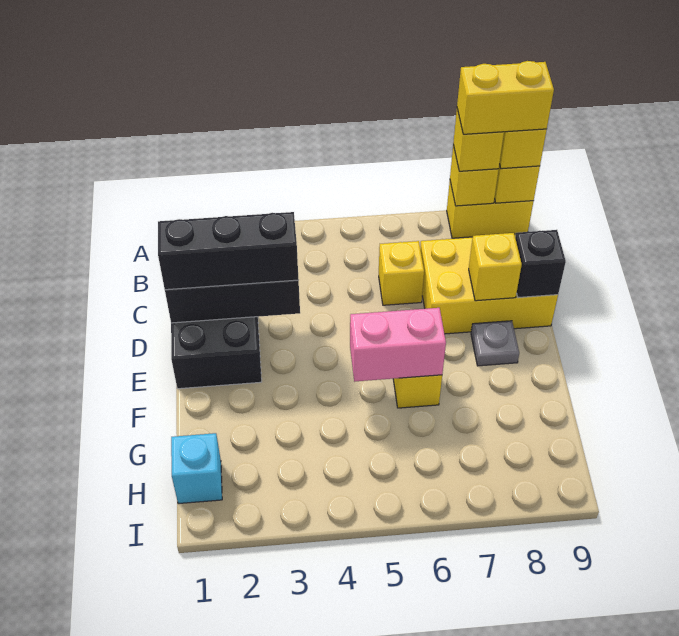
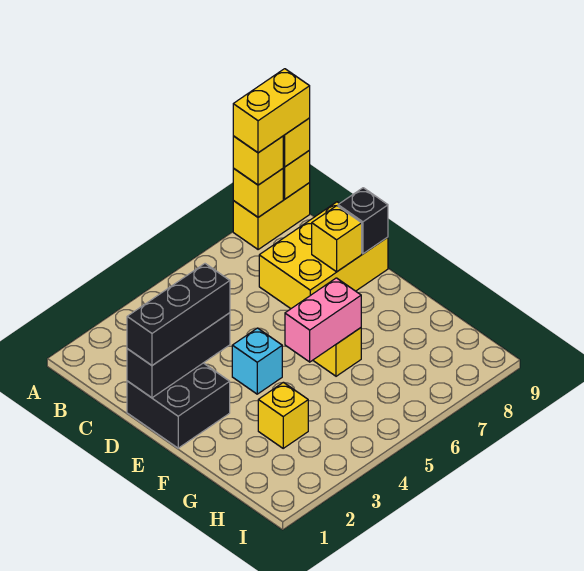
yellow 1x1 brick [379,241,424,305] -> yellow 1x1 brick moved to [258,382,308,448]
grey 1x1 plate [471,321,519,366] -> none
cyan 1x1 brick [171,433,222,504] -> cyan 1x1 brick moved to [232,328,282,394]

